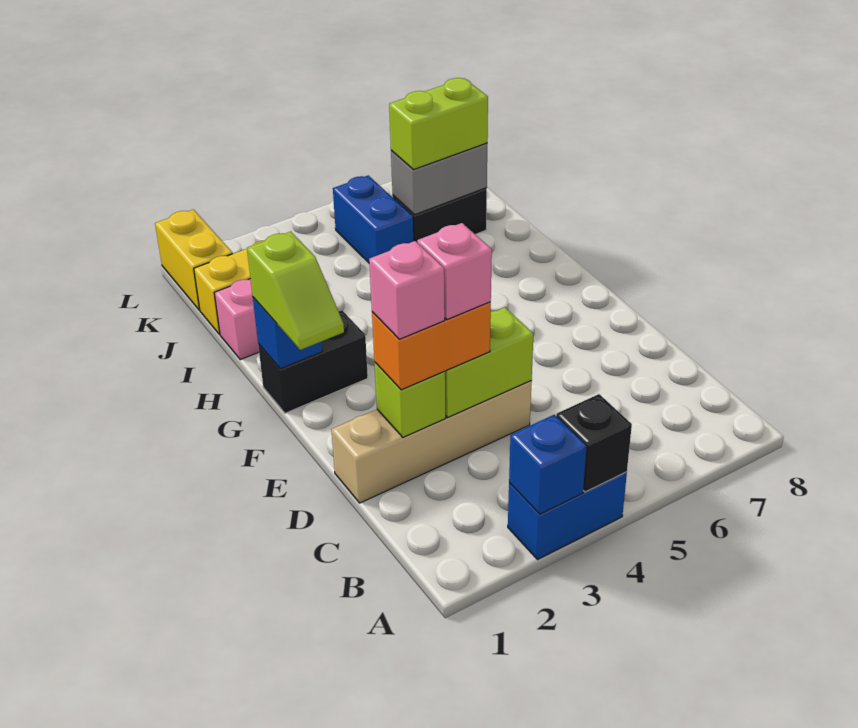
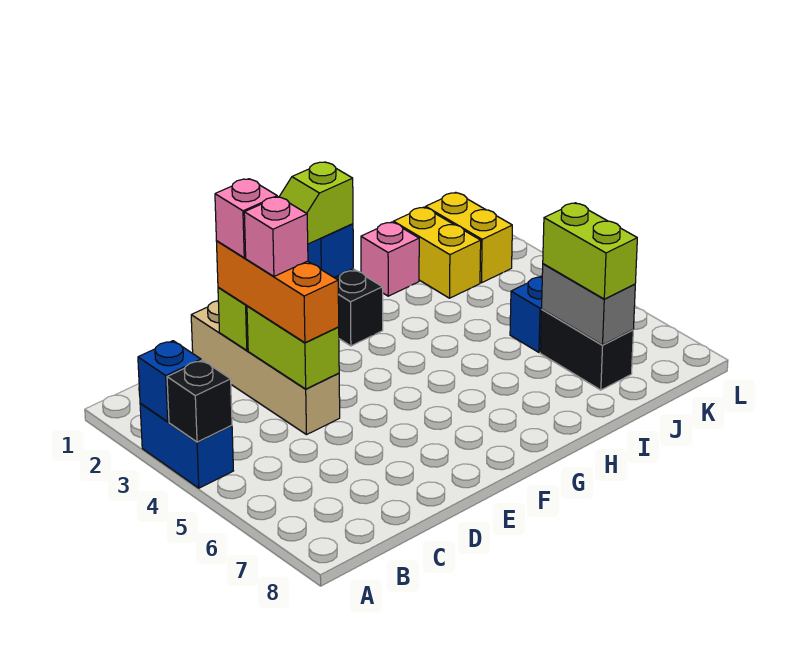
orange 1x2 brick [372,302,491,390] -> orange 1x3 brick [216,241,339,343]
yellow 1x2 brick [155,210,233,310] -> yellow 1x2 brick turned to [426,192,512,283]

